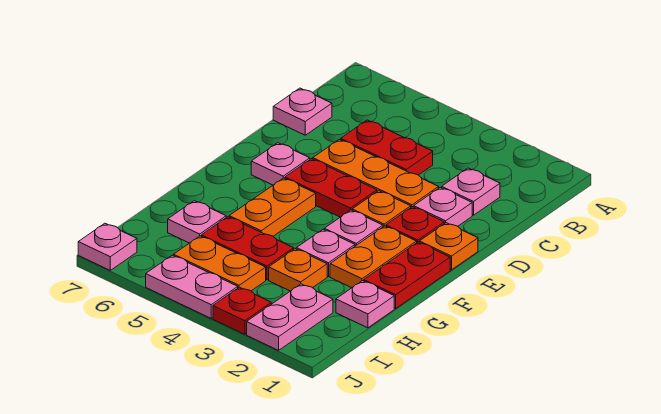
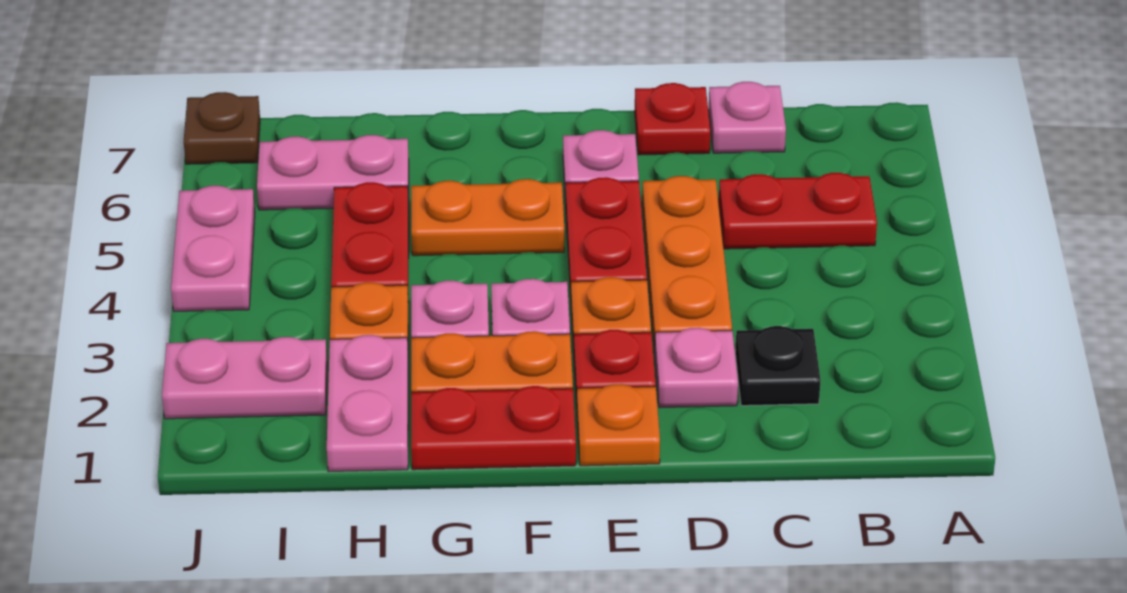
pink 1x1 plate [442,168,500,215] -> black 1x1 plate [735,326,821,406]
red 1x2 plate [341,120,433,175] -> red 1x2 plate turned to [719,173,877,249]
pink 1x1 plate [336,281,394,328] -> pink 1x2 plate [327,335,408,472]
pink 1x1 plate [168,201,226,243] -> pink 1x2 plate [257,135,409,210]
orange 1x2 plate [173,236,266,291] -> none
red 1x1 plate [213,287,271,334] -> red 1x1 plate moved to [635,83,710,155]
pink 1x1 plate [78,223,137,270] -> brown 1x1 plate [184,92,260,164]

